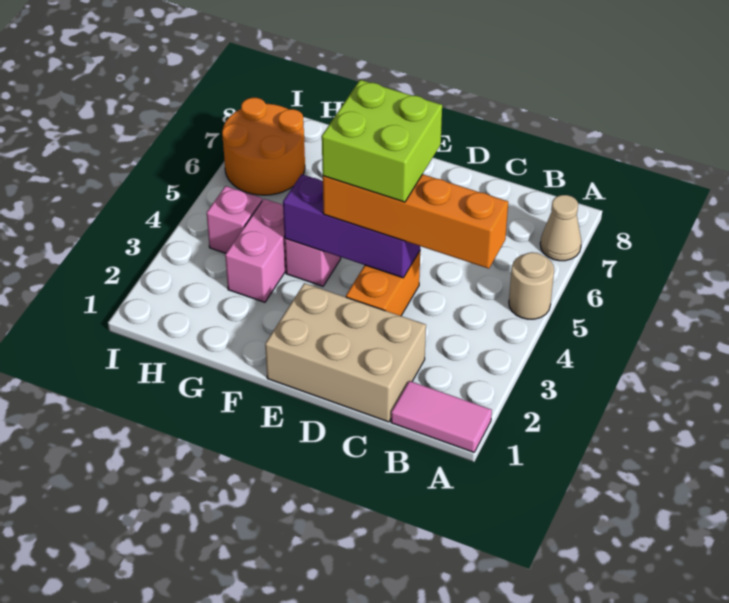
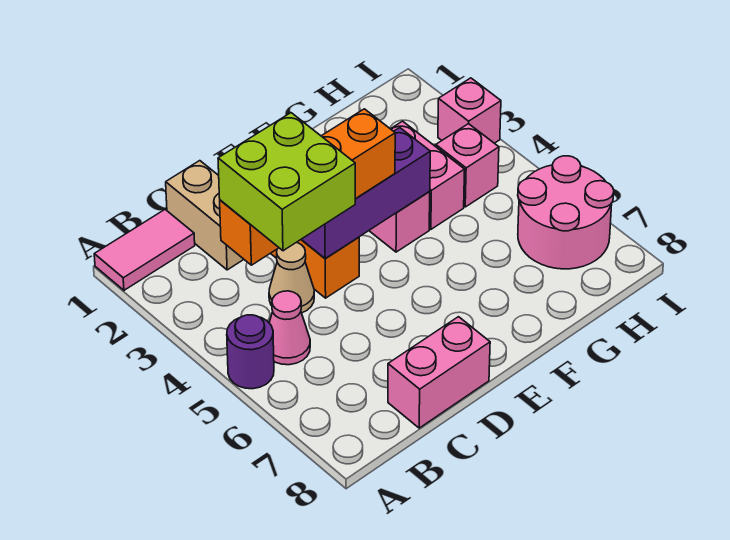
tan 1x1 round brick [509,252,554,319] -> purple 1x1 round brick [227,315,274,389]
tan 1x1 cone [540,195,582,261] -> tan 1x1 cone moved to [269,242,314,313]
none -> pink 1x1 cone [269,291,310,365]
tan 2x3 brick [265,283,426,422] -> tan 1x2 brick [166,161,244,270]
none -> pink 1x2 brick [388,317,490,428]
lime 2x2 brick [322,80,442,202] -> lime 2x2 brick moved to [218,113,355,251]
orange 2x2 round brick [222,98,305,195] -> pink 2x2 round brick [518,156,614,269]
none -> pink 1x1 brick [438,78,501,143]

